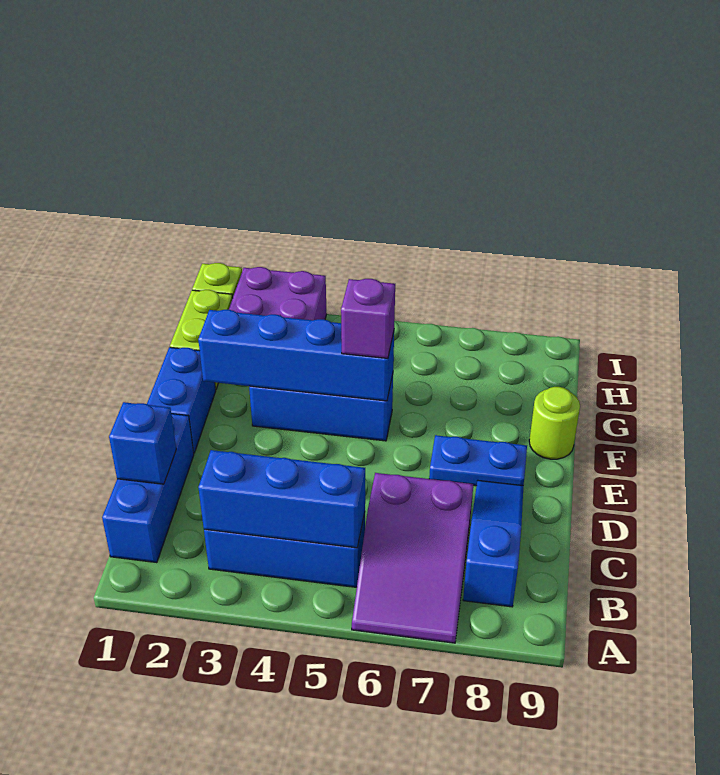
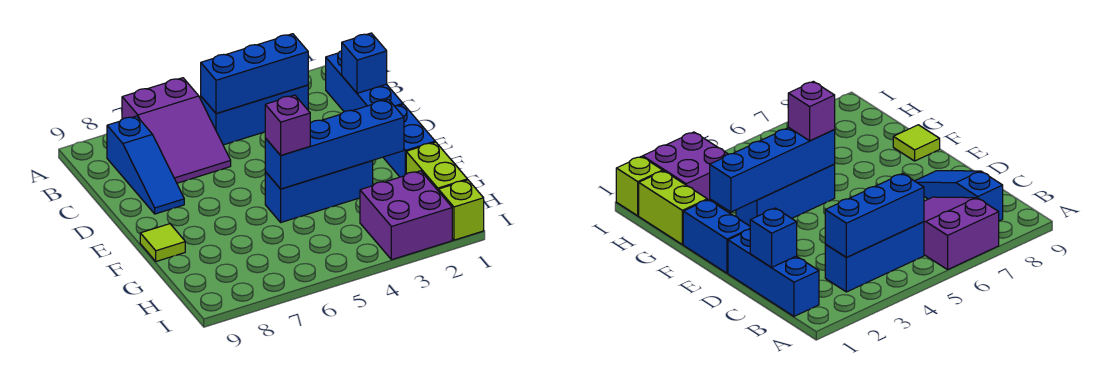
purple 2x3 slope [352,473,473,643] -> purple 2x3 slope turned to [122,78,231,183]
blue 1x2 plate [429,435,527,486] -> none
lime 1x1 round brick [529,387,580,459] -> lime 1x1 tile [140,224,185,261]

